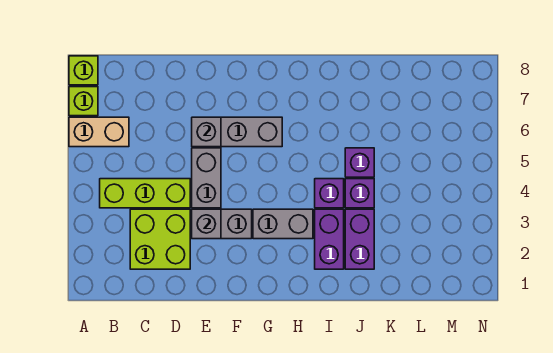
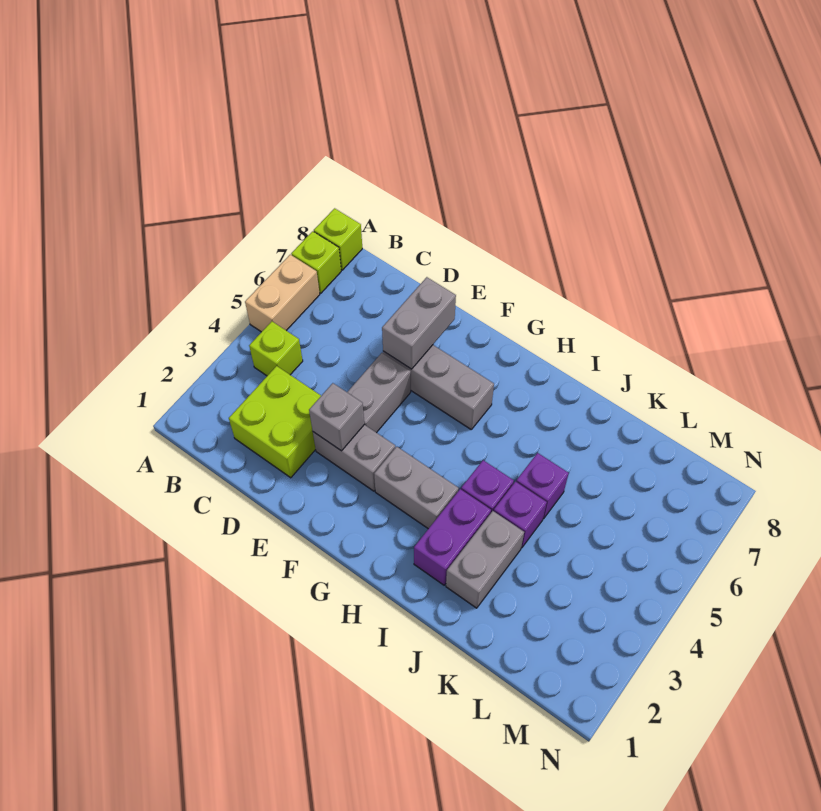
tan 1x2 brick [69,117,129,147] -> tan 1x2 brick turned to [245,255,320,332]
lime 1x3 brick [100,179,190,208] -> lime 1x1 brick [249,322,303,376]
grey 1x1 brick [192,117,221,147] -> grey 1x2 brick [382,277,456,369]
purple 1x2 brick [345,209,374,269] -> grey 1x2 brick [446,511,524,608]

